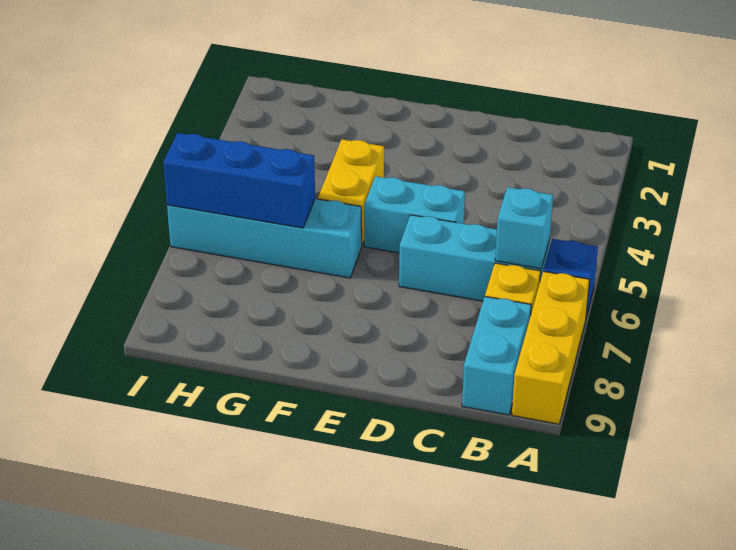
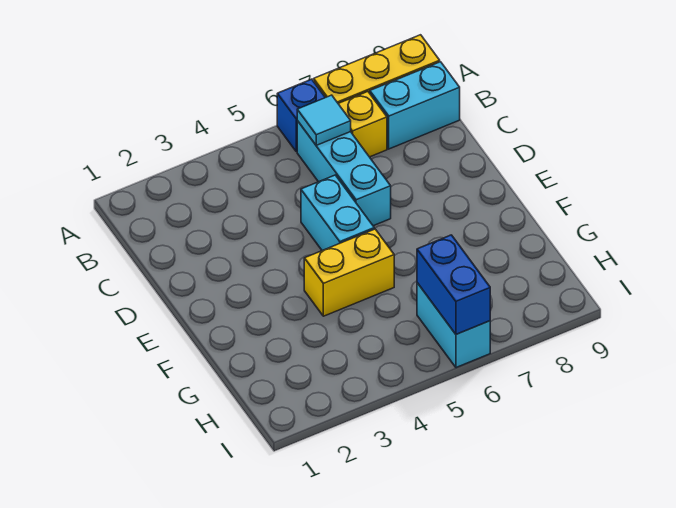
cyan 1x1 brick [495,187,553,269] -> cyan 1x1 tile [297,95,351,145]
cyan 1x4 brick [167,199,362,278] -> cyan 1x2 brick [417,283,490,368]
blue 1x3 brick [163,133,315,228] -> blue 1x2 brick [417,235,490,334]

